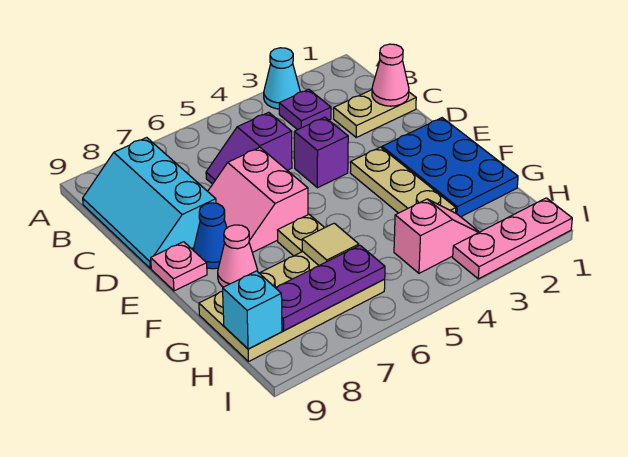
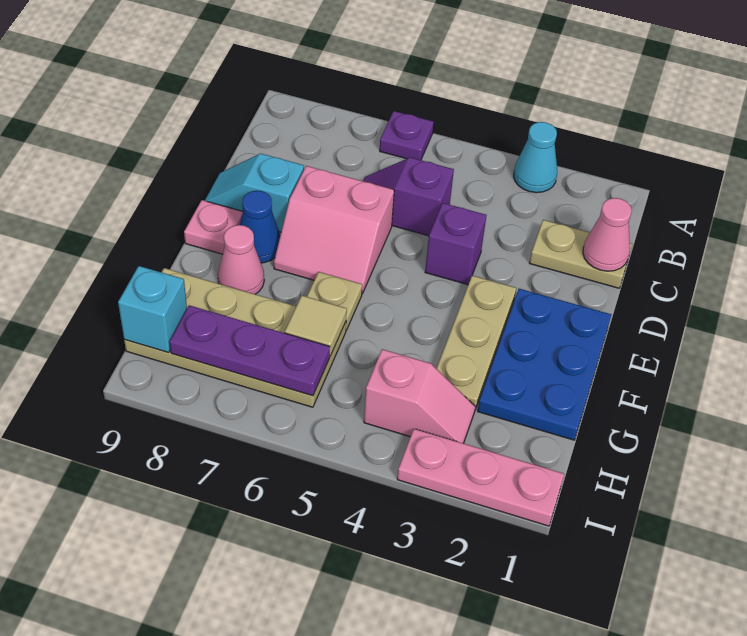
purple 1x1 plate [279,89,331,130] -> purple 1x1 plate moved to [380,111,434,160]
cyan 2x3 slope [83,138,216,268] -> cyan 1x2 slope [205,154,304,232]
pink 2x2 slope [208,148,308,253] -> pink 2x2 slope turned to [274,166,394,294]

